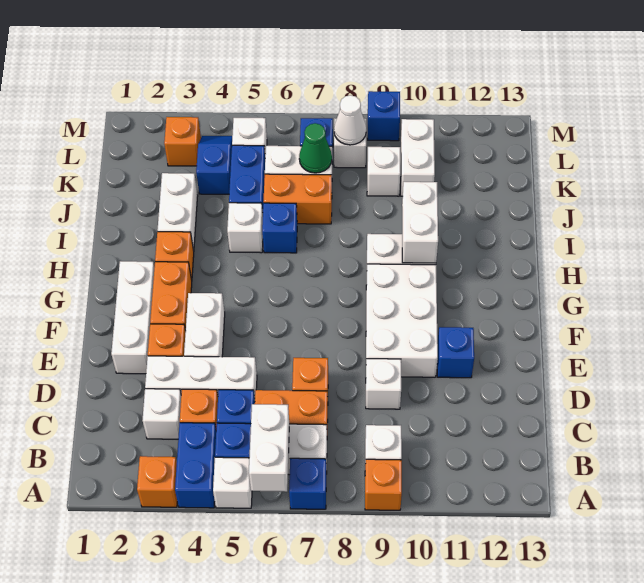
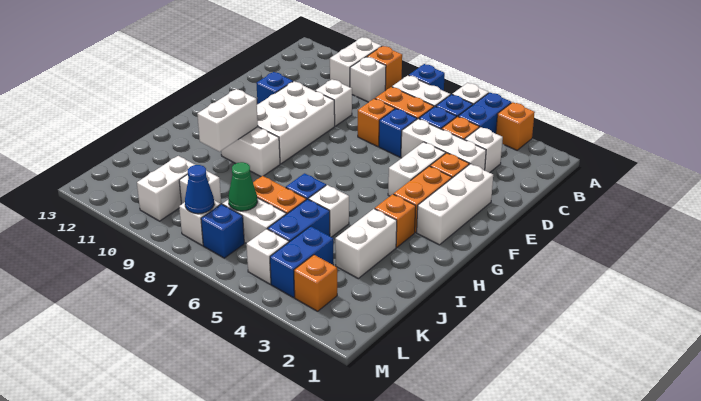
white 1x2 brick [249,404,289,492] -> white 1x2 brick moved to [330,37,382,87]
blue 1x2 slope [196,136,232,194] -> blue 1x2 brick [270,226,334,298]
white 1x1 cone [334,95,366,145] -> blue 1x1 cone [185,165,214,214]
blue 1x1 brick [368,91,400,141] -> blue 1x1 brick moved to [379,109,417,157]

